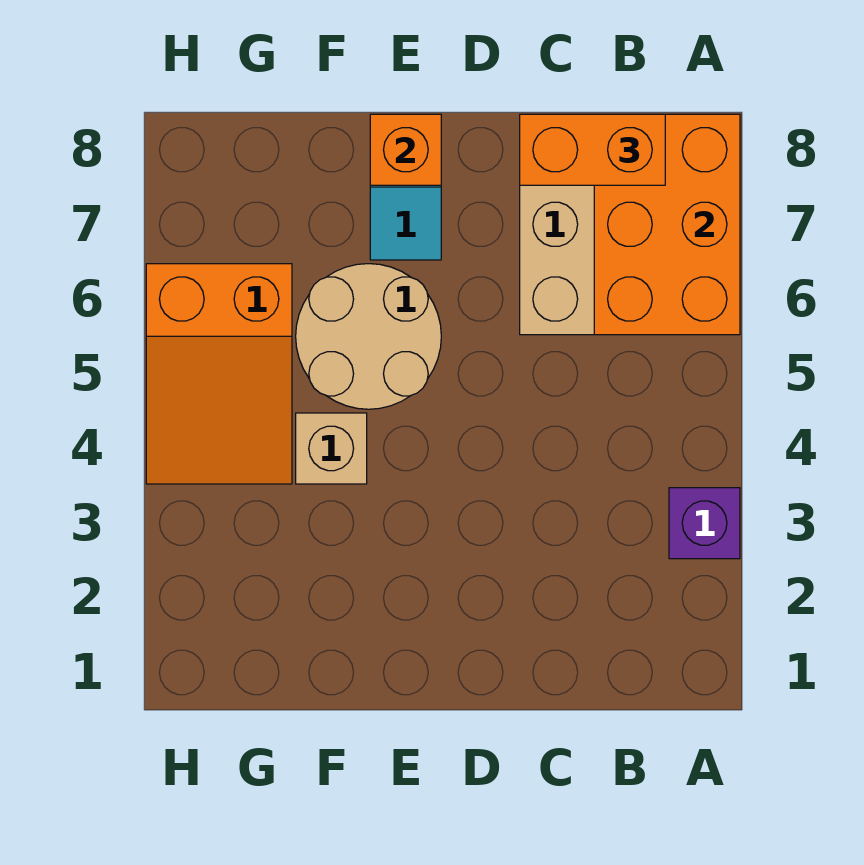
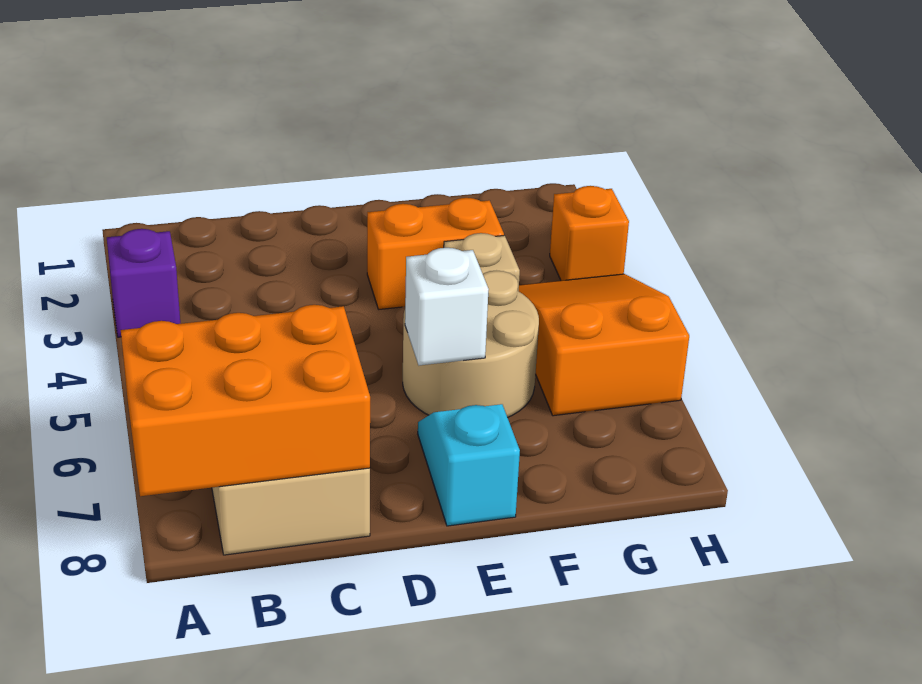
orange 2x3 brick [594,114,740,335] -> orange 2x3 brick turned to [121,305,370,496]
orange 1x2 brick [520,114,665,185] -> orange 1x2 brick moved to [367,198,504,309]
none -> white 1x1 brick [405,248,489,365]
orange 1x1 brick [370,114,441,185] -> orange 1x1 brick moved to [550,186,629,281]

